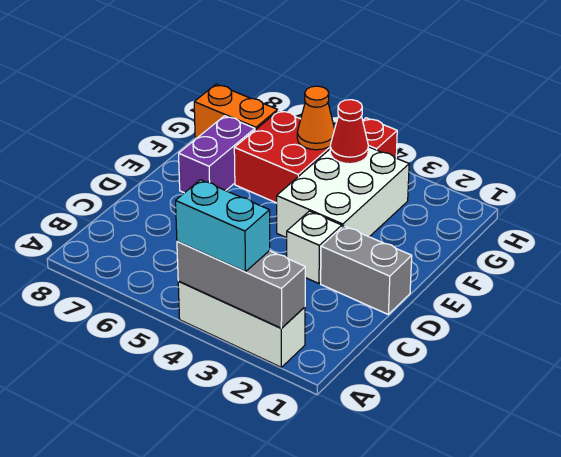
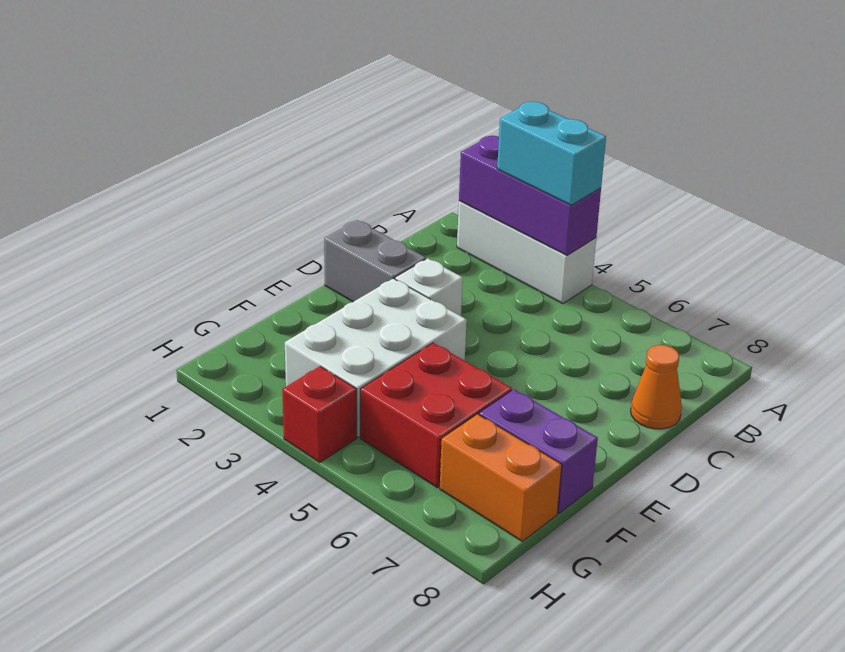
grey 1x3 brick [177,241,305,328] -> purple 1x3 brick [459,136,601,255]
purple 1x2 brick [179,116,255,193] -> purple 1x2 brick turned to [479,389,598,513]
red 1x1 cone [330,100,368,164] -> none
orange 1x1 cone [297,86,335,150] -> orange 1x1 cone moved to [631,345,682,429]

